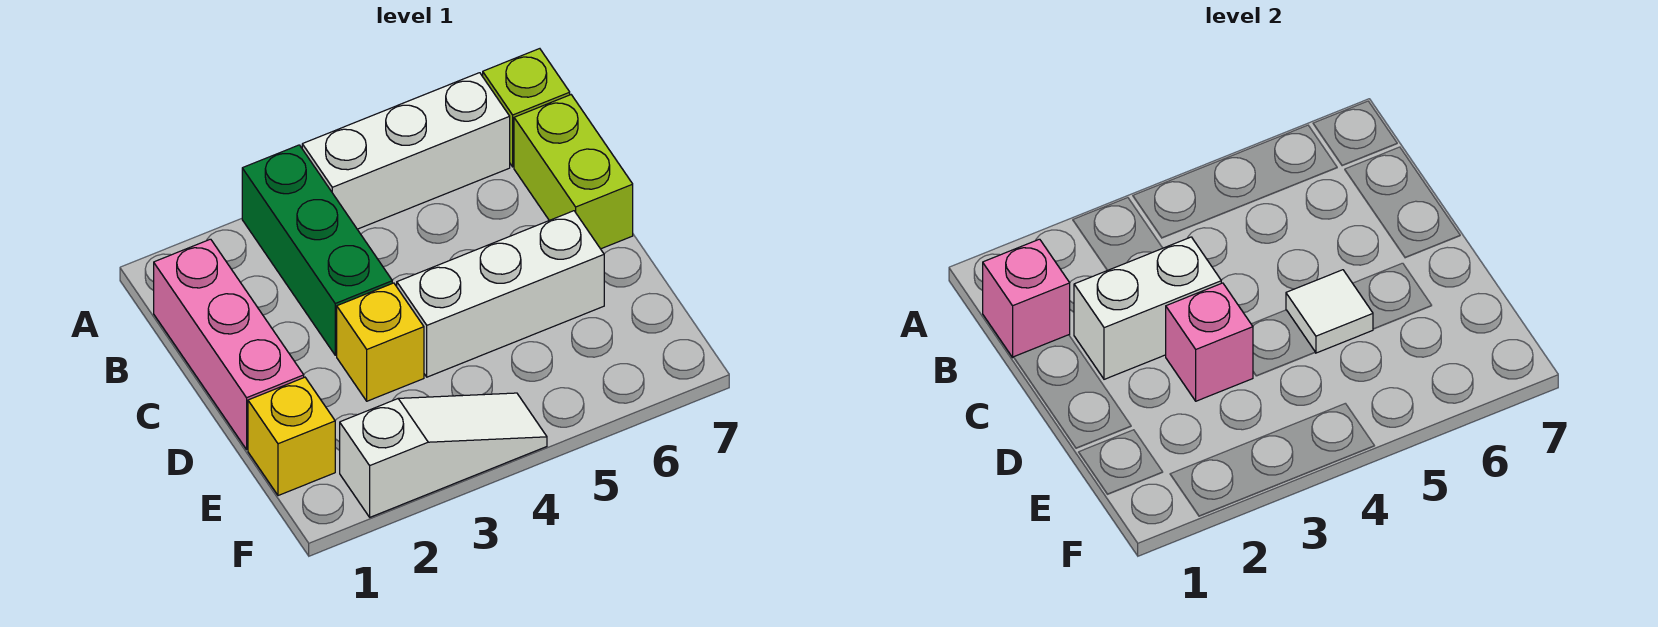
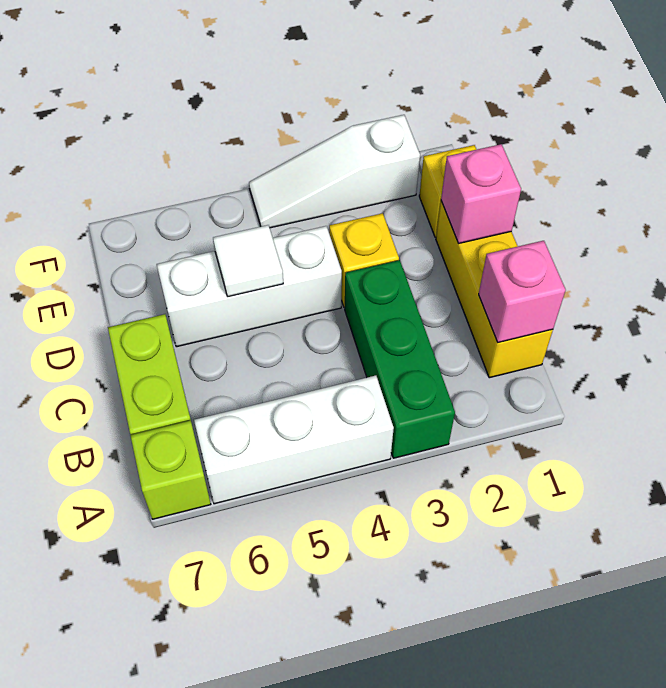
pink 1x3 brick [154,239,304,449] -> yellow 1x3 brick [436,201,553,378]
white 1x2 brick [1074,237,1221,379] -> none
pink 1x1 brick [1166,283,1253,401] -> pink 1x1 brick moved to [441,144,521,243]

